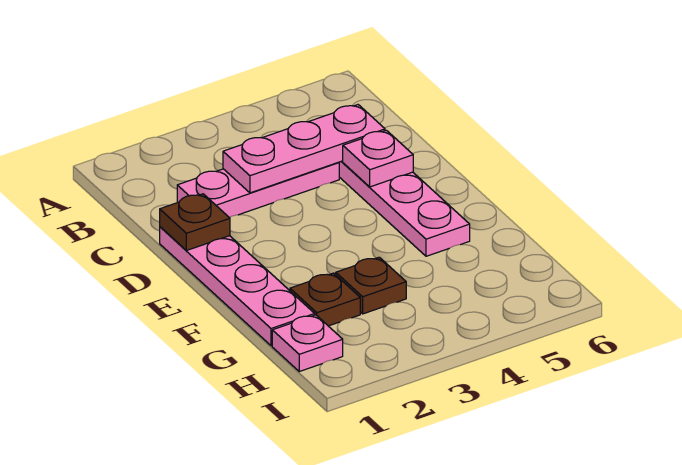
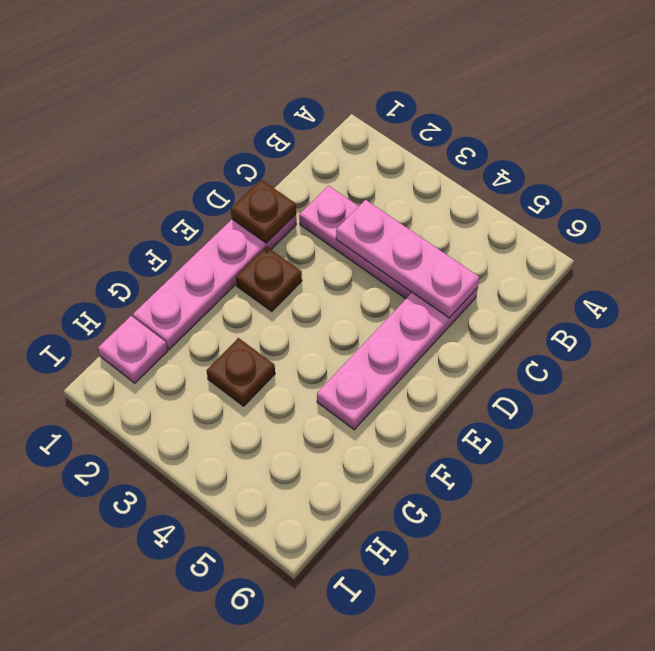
pink 1x1 plate [343,130,413,187] -> none
brown 1x1 plate [290,273,360,326] -> brown 1x1 plate moved to [236,247,302,311]

